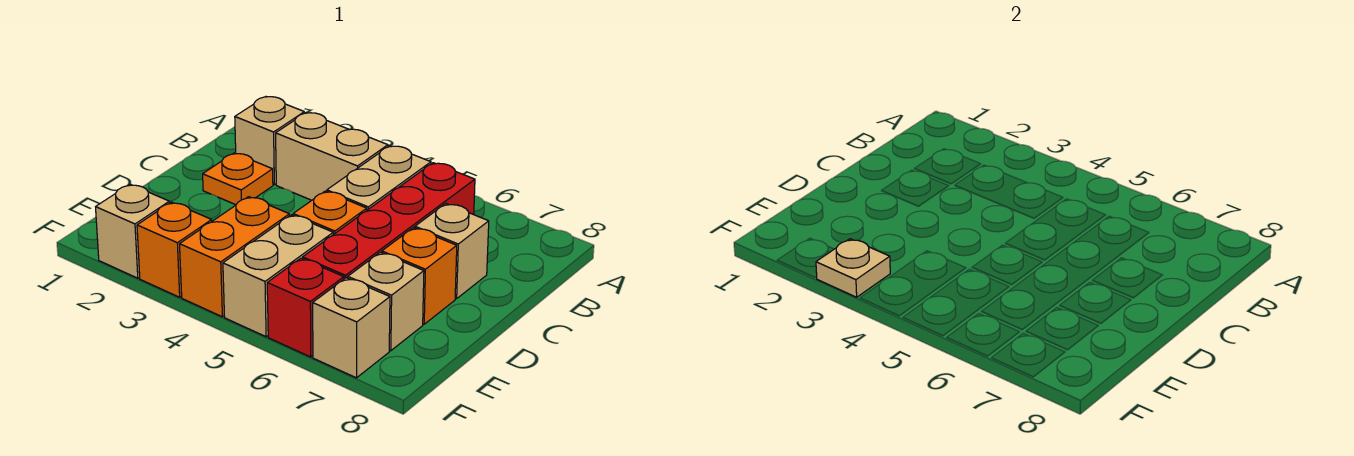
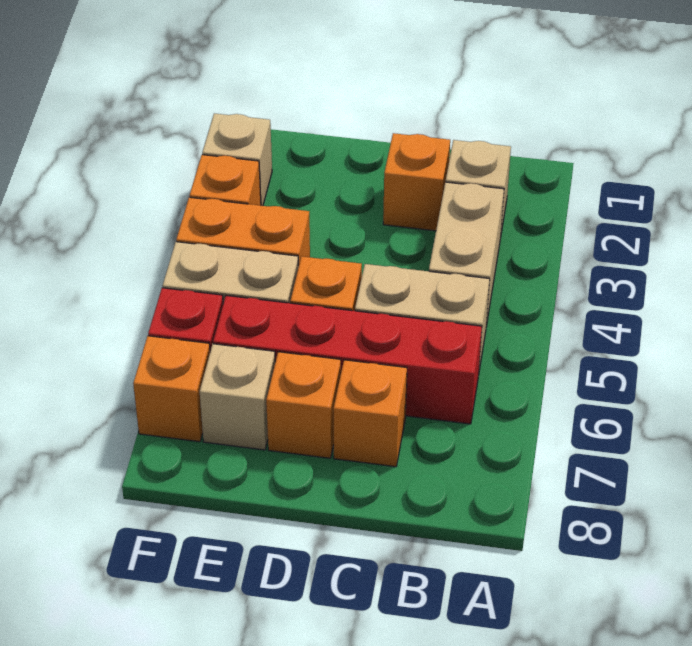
orange 1x1 plate [203,153,273,205] -> orange 1x1 brick [383,133,450,231]
tan 1x1 brick [415,204,489,299] -> orange 1x1 brick [333,360,407,467]
tan 1x1 plate [816,239,890,297] -> none
tan 1x1 brick [313,278,390,378] -> orange 1x1 brick [133,336,210,442]

